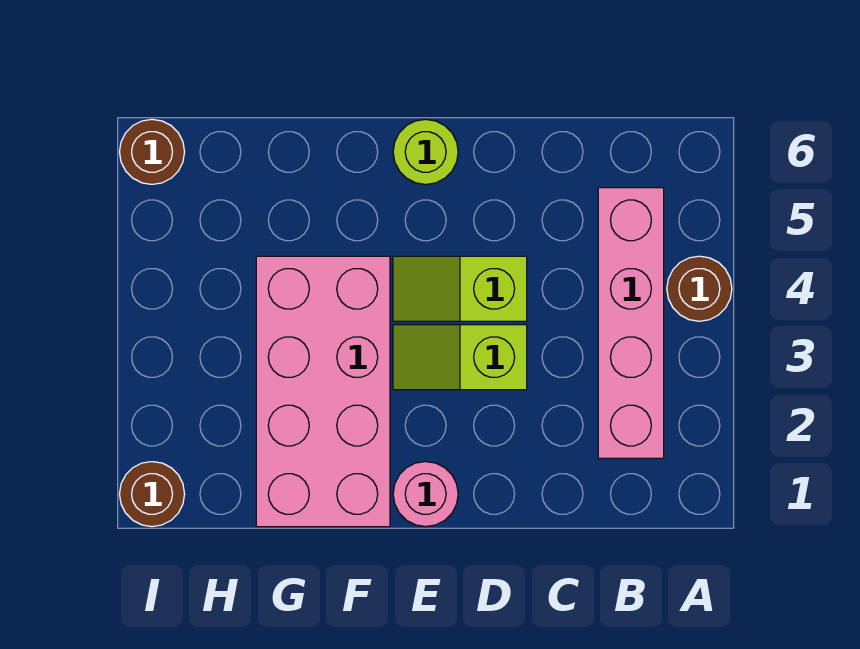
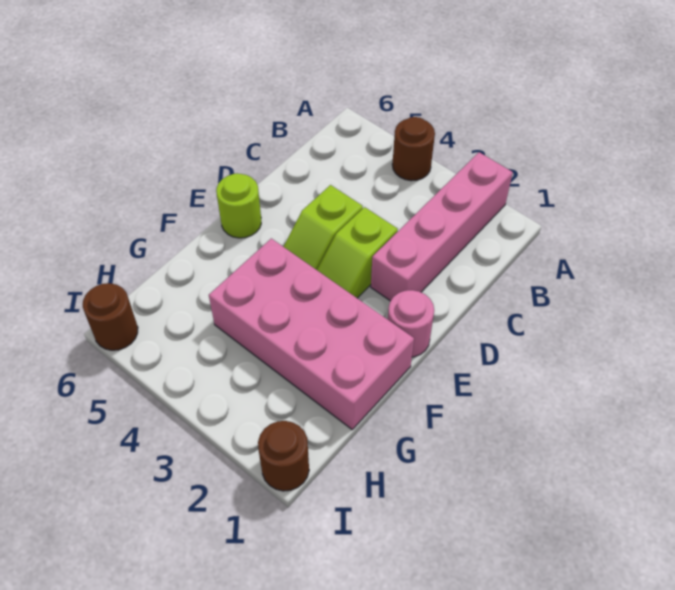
pink 1x4 brick [598,188,664,458] -> pink 1x4 brick turned to [371,152,513,301]

